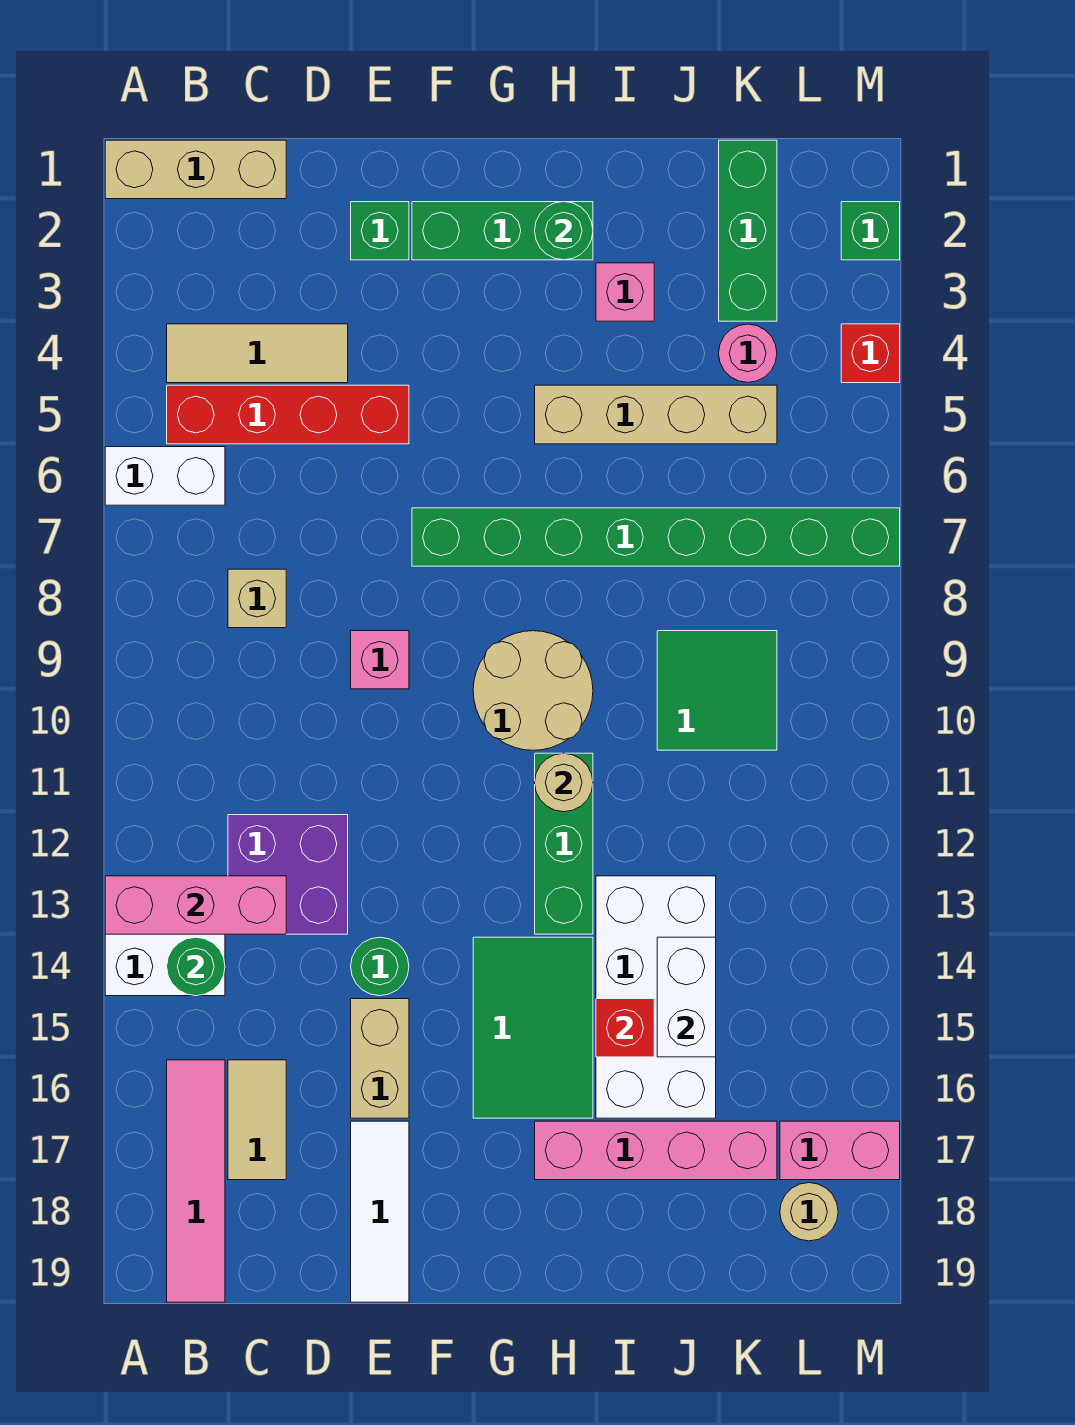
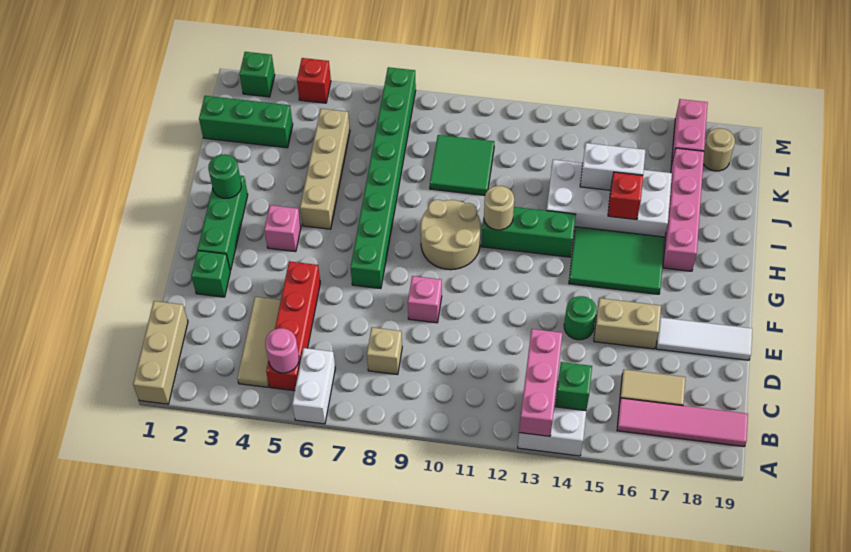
green 1x1 round brick [167,937,225,996] -> green 1x1 brick [555,362,592,411]
purple 2x2 brick [228,815,348,934] -> none
pink 1x1 brick [596,263,654,321] -> pink 1x1 brick moved to [264,205,301,252]
pink 1x1 round brick [719,324,777,382] -> pink 1x1 round brick moved to [265,328,299,373]

